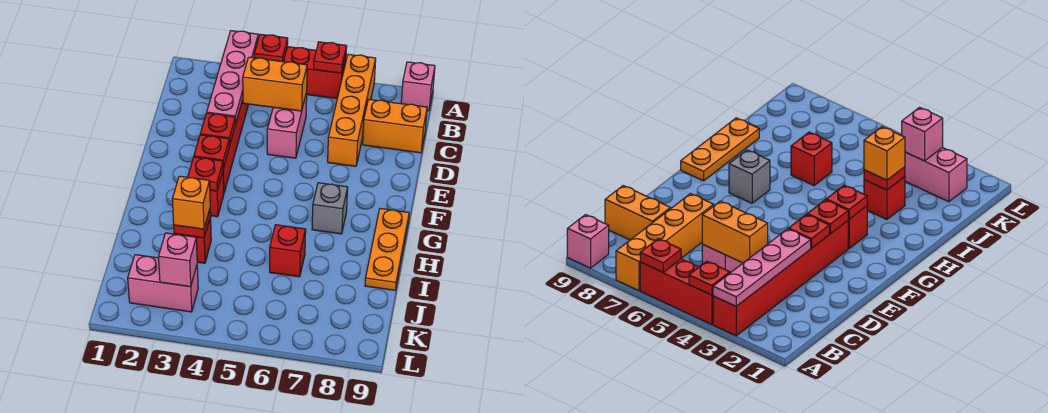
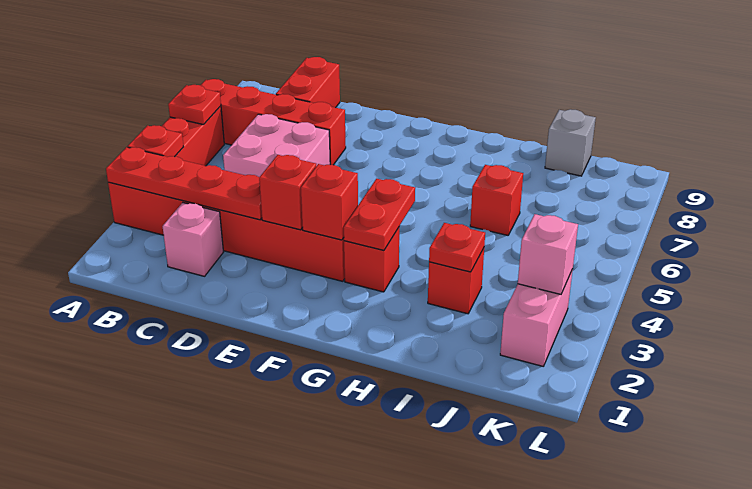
pink 1x4 plate [207,31,258,124] -> red 1x4 plate [106,147,262,220]
orange 1x4 brick [328,54,376,166] -> red 1x4 brick [200,79,346,165]
pink 1x1 brick [401,62,435,111] -> pink 1x1 brick moved to [163,203,223,276]
orange 1x2 brick [243,57,307,111] -> none
pink 1x2 brick [267,93,307,158] -> pink 2x2 brick [223,114,330,177]
orange 1x2 brick [363,99,427,153] -> red 1x2 brick [276,57,340,108]
red 1x1 plate [200,113,235,146] -> red 1x1 brick [259,155,316,230]
red 1x1 plate [194,135,229,167] -> red 1x1 brick [301,164,358,240]
red 1x1 plate [188,157,224,191] -> red 1x2 plate [344,179,415,250]
grey 1x1 brick [312,183,348,234] -> grey 1x1 brick moved to [545,109,596,176]
orange 1x3 plate [365,209,409,290] -> none
orange 1x1 brick [172,176,210,229] -> none

